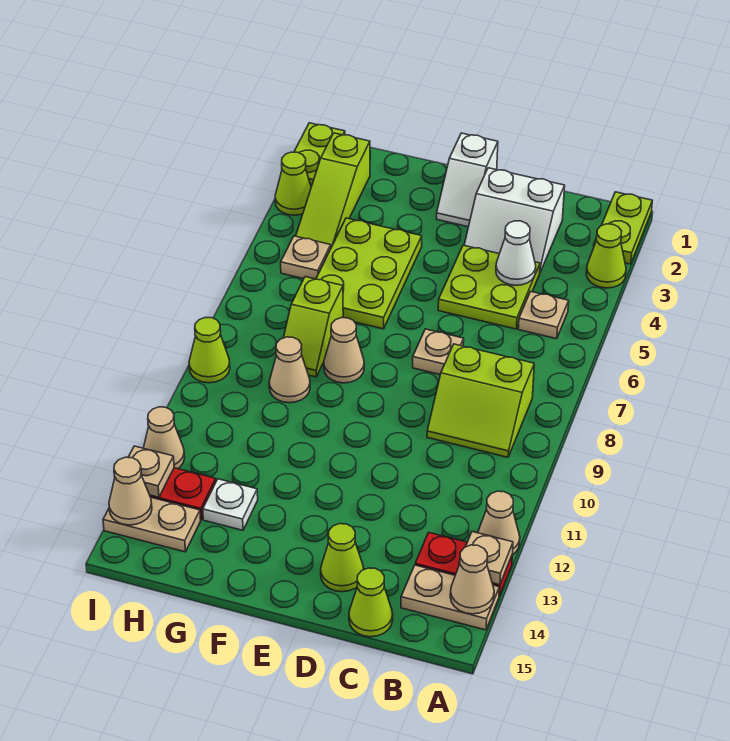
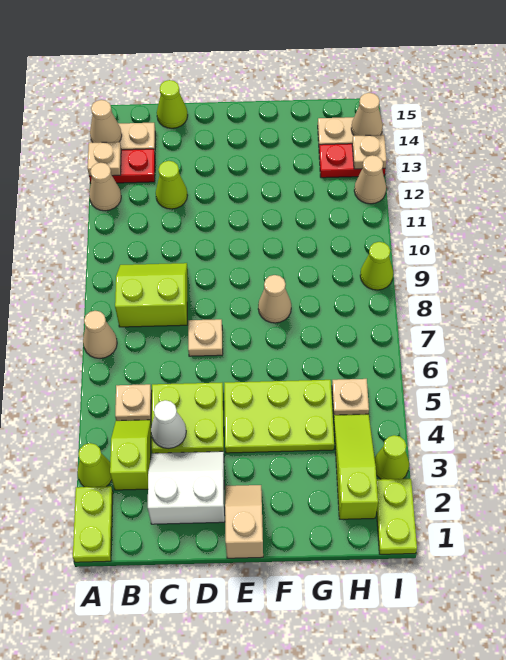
lime 1x1 cone [321,524,364,592] -> lime 1x1 cone moved to [156,161,187,209]
white 1x2 slope [437,133,498,227] -> tan 1x2 slope [225,485,263,558]
lime 2x3 plate [316,218,422,329] -> lime 2x3 plate turned to [224,380,334,453]
lime 1x2 slope [283,277,343,377] -> lime 1x2 slope moved to [110,420,151,490]
tan 1x1 cone [269,337,310,403] -> tan 1x1 cone moved to [83,311,117,358]
white 1x1 plate [203,479,258,530] -> none

